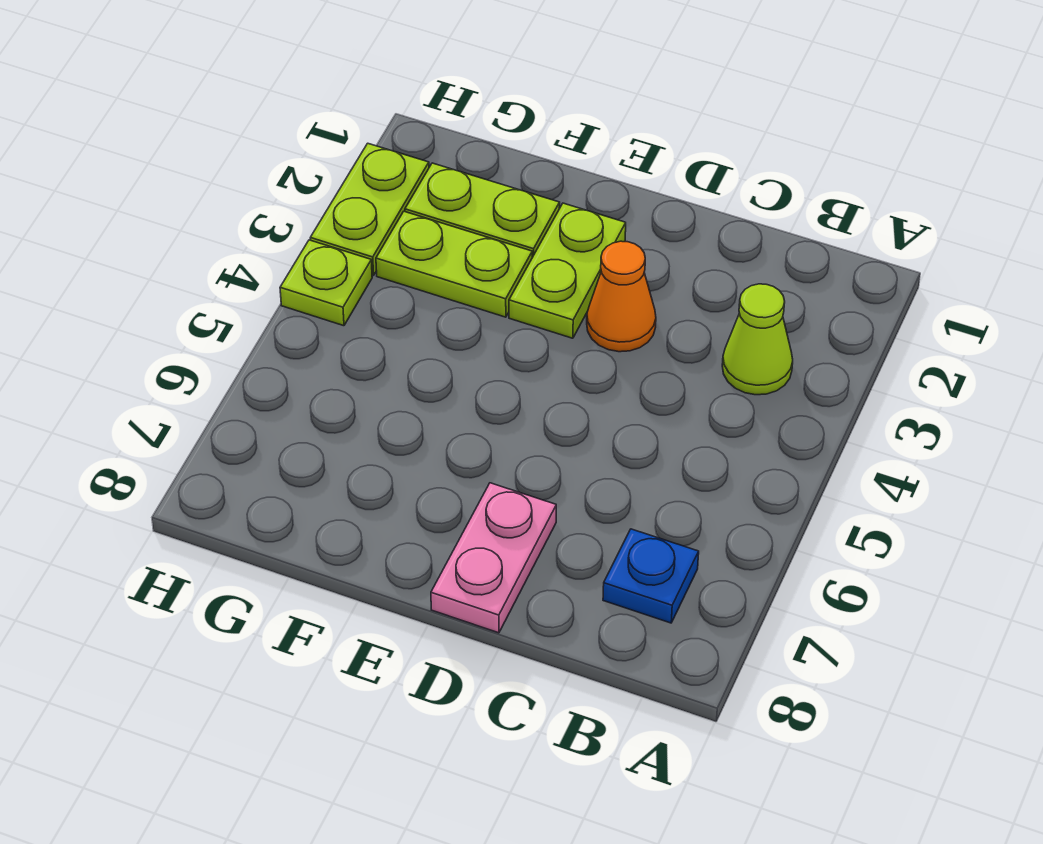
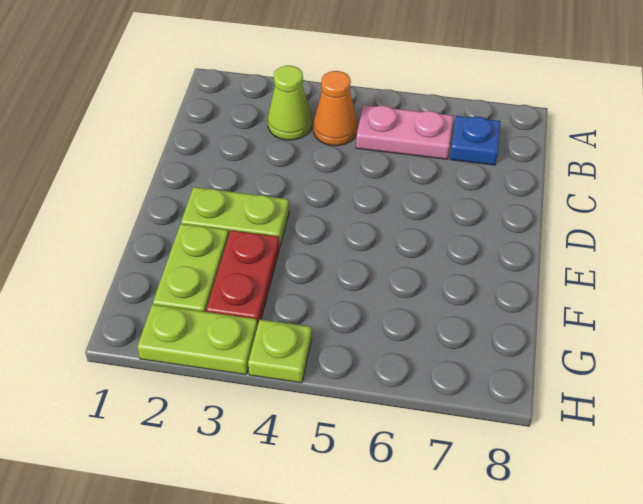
orange 1x1 cone [587,241,656,352] -> orange 1x1 cone moved to [314,71,357,146]
pink 1x2 plate [431,483,556,633] -> pink 1x2 plate moved to [356,105,453,159]
lime 1x2 plate [376,211,532,317] -> red 1x2 plate [206,230,279,326]

